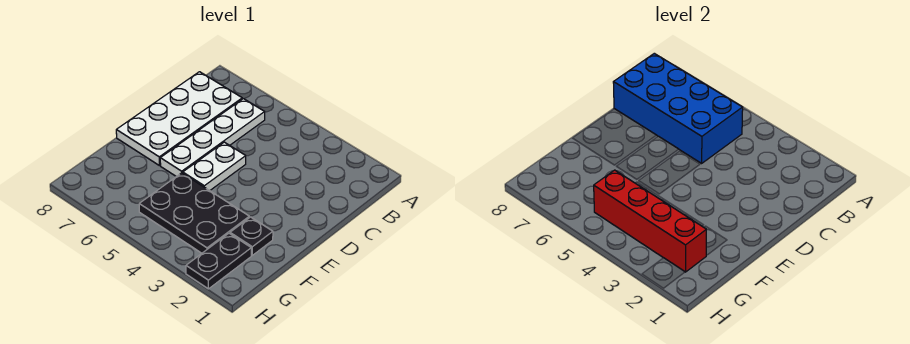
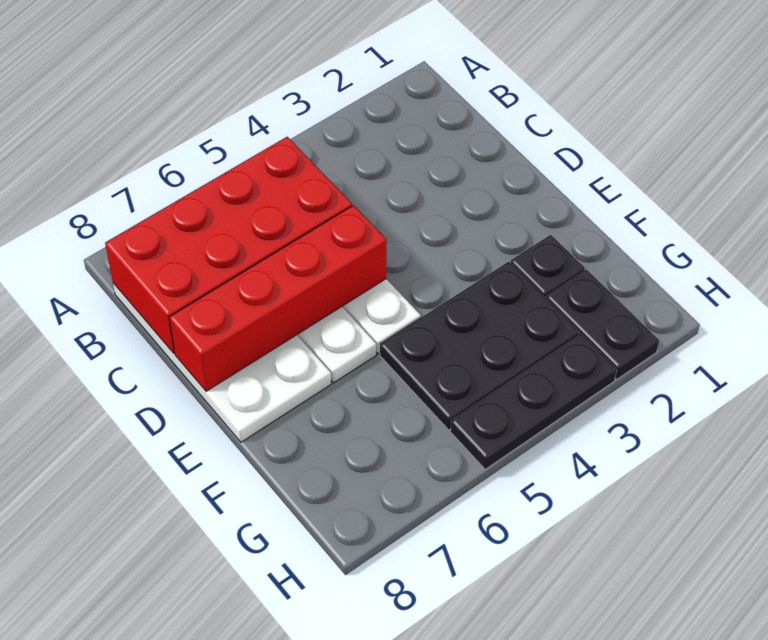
blue 2x4 brick [613,53,743,163] -> red 2x4 brick [105,137,352,353]
red 1x4 brick [594,170,706,272] -> red 1x4 brick moved to [169,205,386,391]
none -> black 1x3 plate [450,334,617,469]

